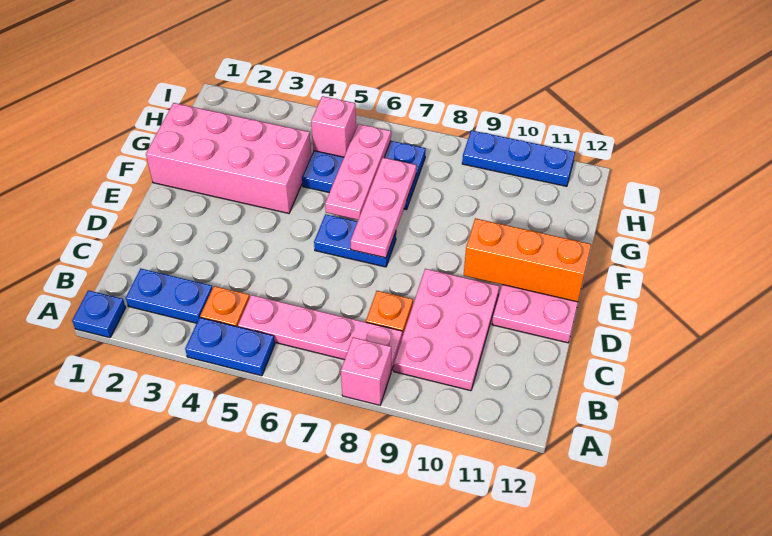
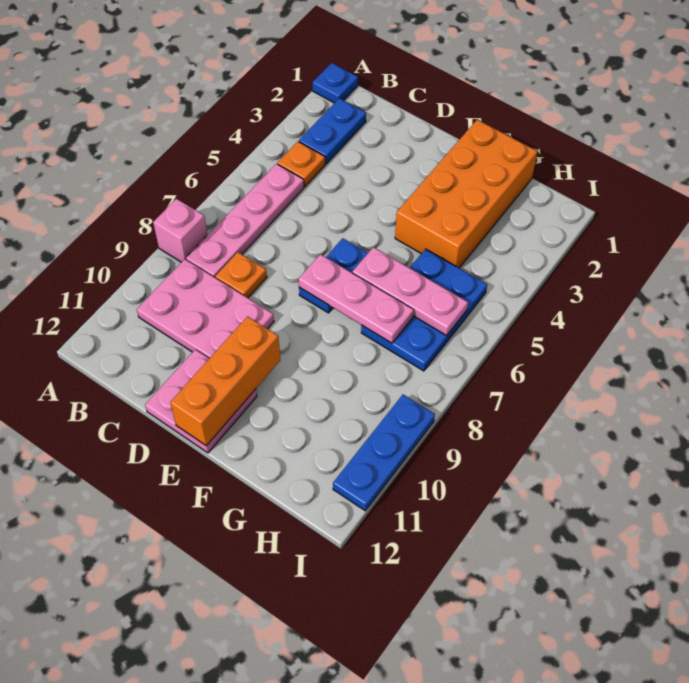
blue 1x2 plate [185,318,275,376] -> none
pink 2x4 brick [146,103,311,213] -> orange 2x4 brick [395,120,538,268]
pink 1x1 brick [311,96,356,157] -> none

